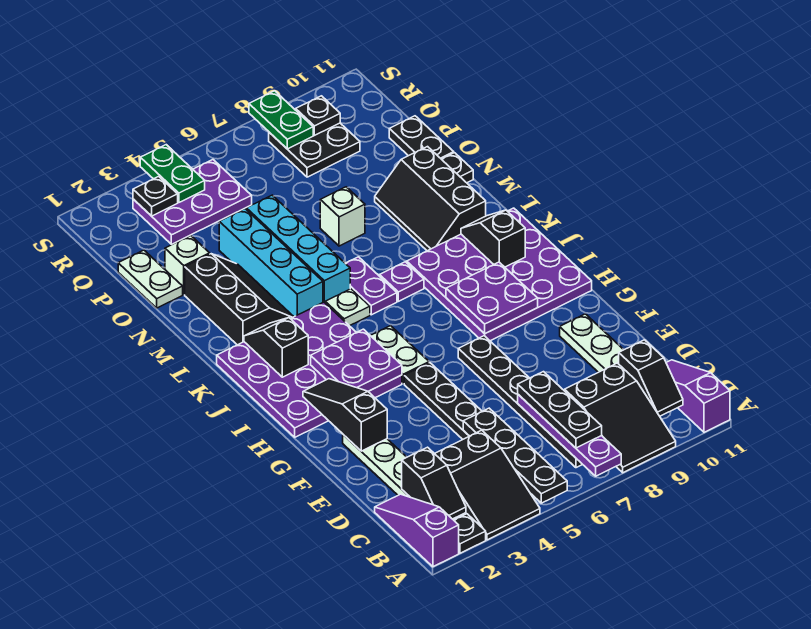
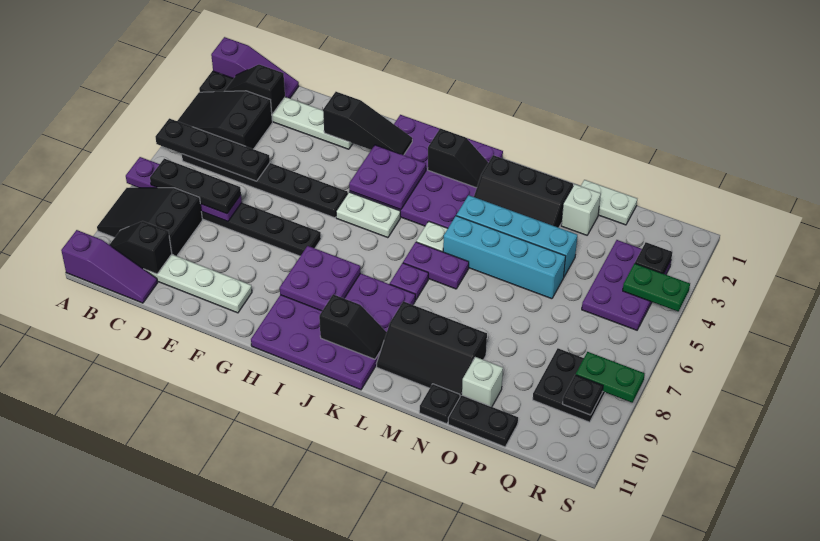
black 2x3 slope [375,147,486,251] -> black 2x3 slope turned to [377,301,487,396]
white 1x1 brick [320,187,365,246] -> white 1x1 brick moved to [462,357,503,407]

